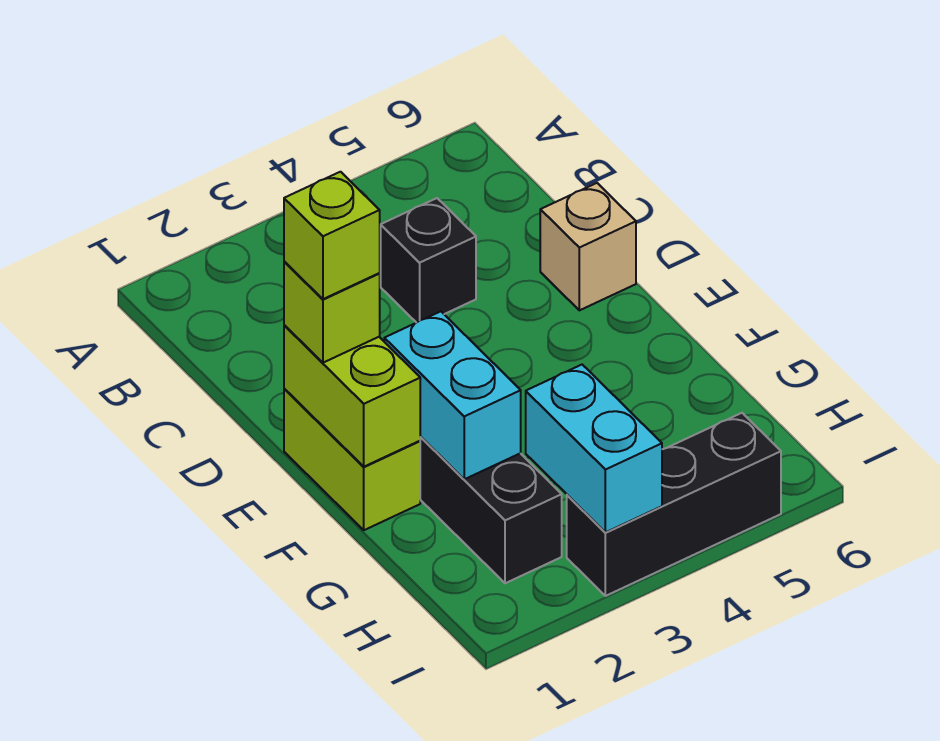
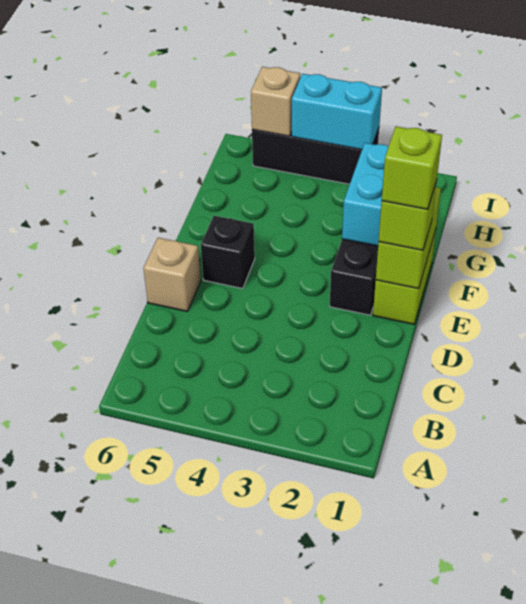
black 1x1 brick [381,198,476,323] -> black 1x1 brick moved to [201,216,255,289]
cyan 1x2 brick [526,365,662,532] -> cyan 1x2 brick turned to [292,74,382,150]
none -> tan 1x1 brick [251,67,300,136]

